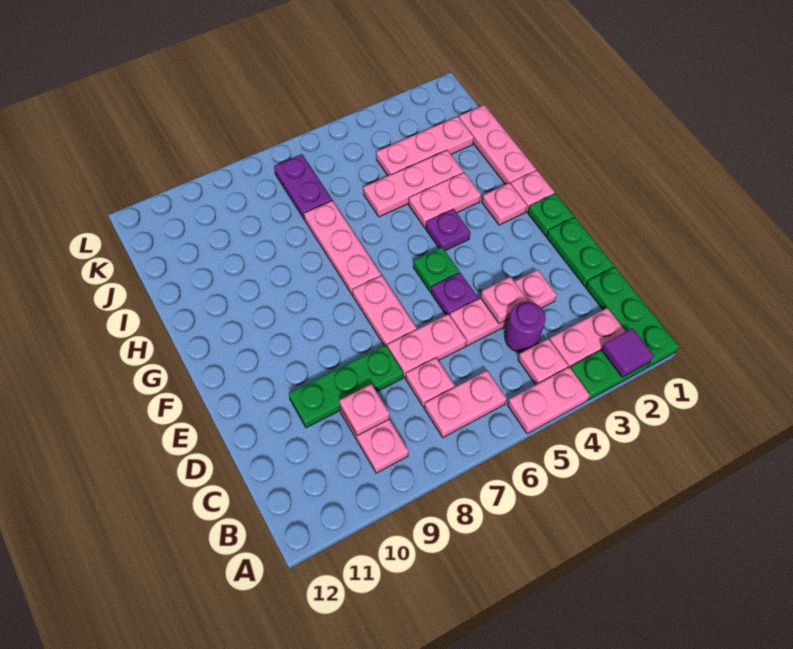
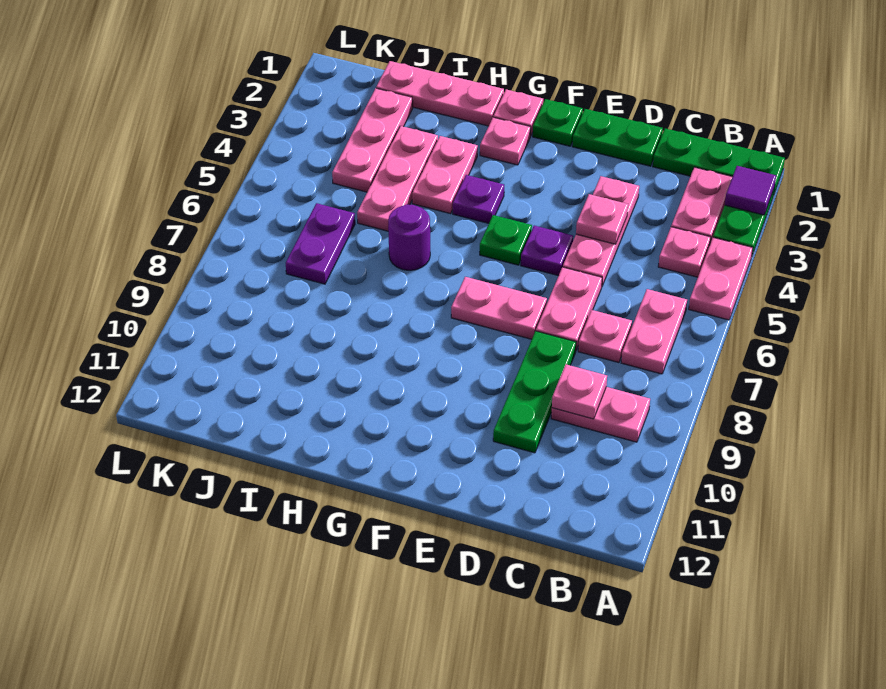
purple 1x1 round brick [505,302,546,353] -> purple 1x1 round brick moved to [388,204,430,270]
pink 1x3 plate [304,201,381,295] -> none
purple 1x2 plate [274,155,332,219] -> purple 1x2 plate turned to [286,203,355,284]

